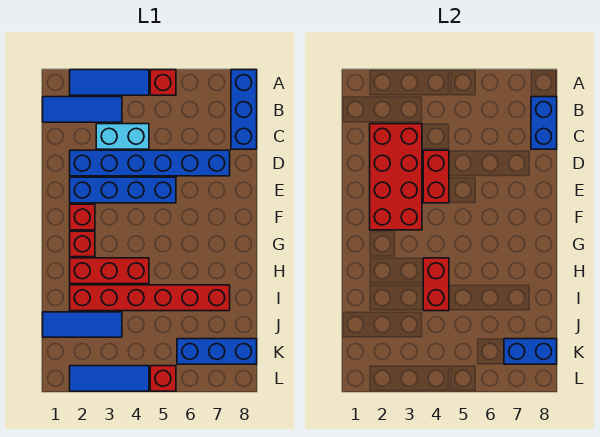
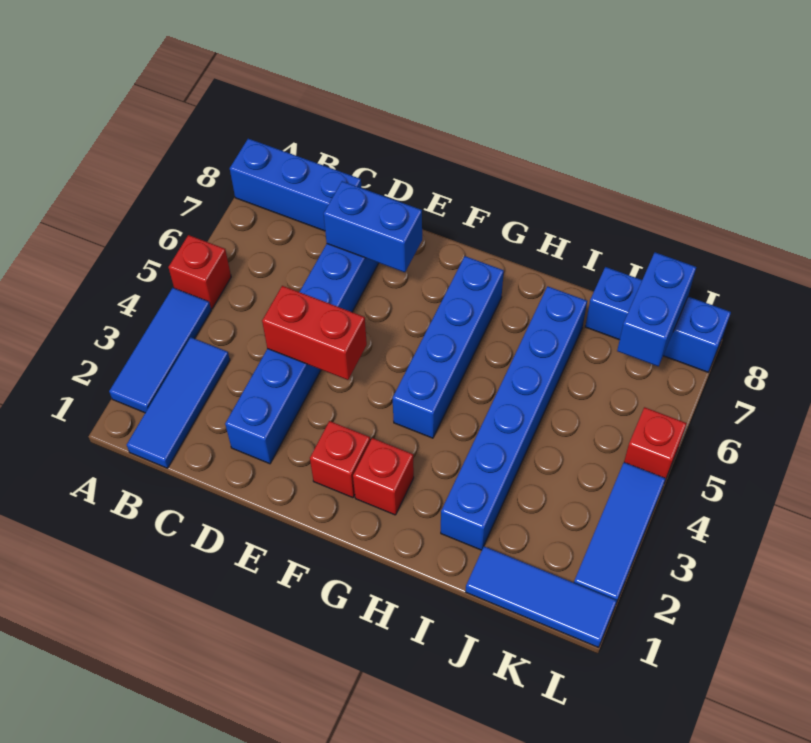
blue 1x2 brick [531,97,557,149] -> blue 1x2 brick moved to [323,181,422,272]
red 2x4 brick [370,124,422,230] -> none
cyan 1x2 brick [96,124,149,149] -> none
blue 1x4 brick [70,177,176,203] -> blue 1x4 brick moved to [393,256,504,438]
red 1x3 brick [70,258,149,284] -> none
red 1x2 brick [423,258,449,311] -> none
red 1x6 brick [70,285,230,311] -> blue 1x6 brick [441,286,587,550]
blue 1x3 tile [43,312,122,337] -> blue 1x3 tile turned to [466,547,617,647]
blue 1x3 brick [177,339,257,364] -> blue 1x3 brick turned to [585,267,731,372]

